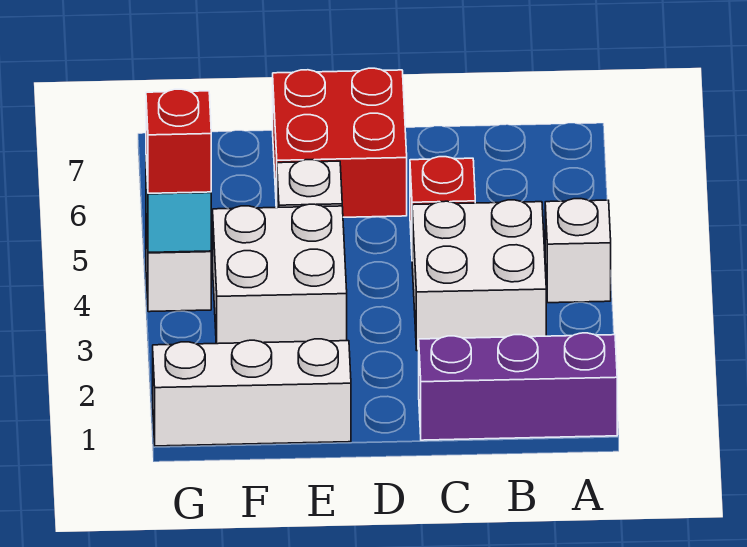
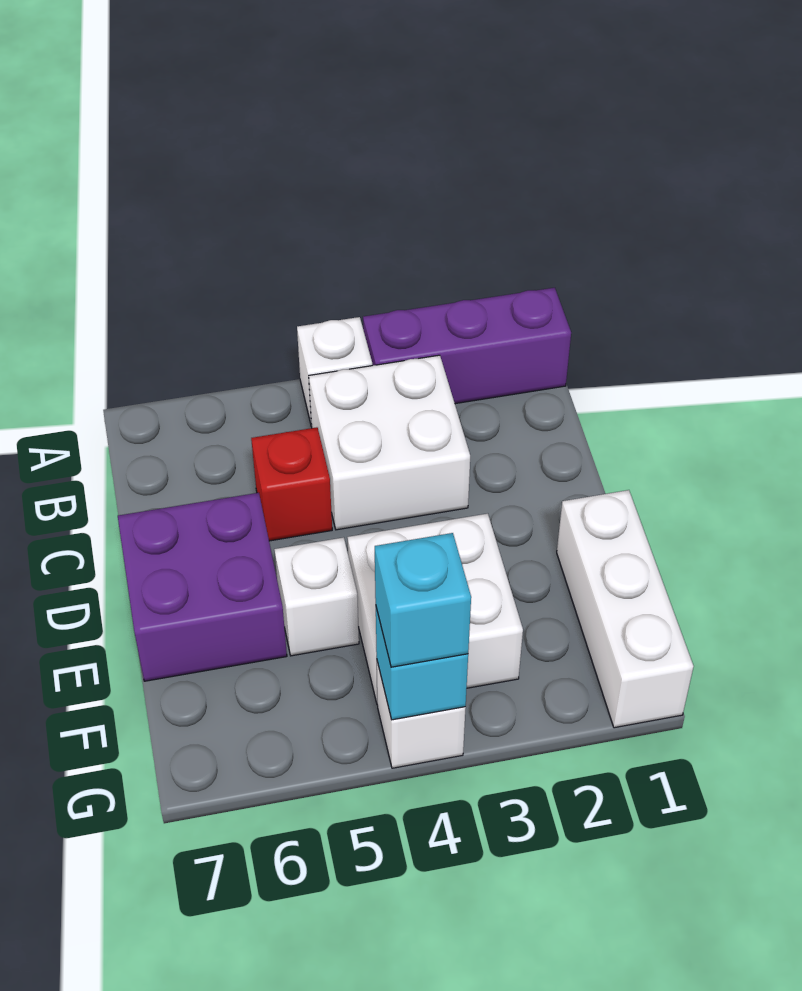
purple 1x3 brick [419,333,617,440] -> purple 1x3 brick turned to [363,288,571,404]
red 2x2 brick [273,68,407,217] -> purple 2x2 brick [118,493,287,681]
red 1x1 brick [146,89,211,193] -> cyan 1x1 brick [375,533,471,667]

